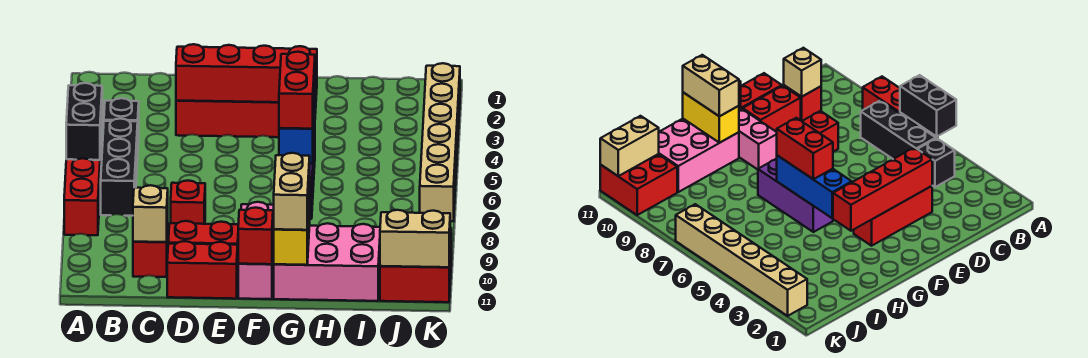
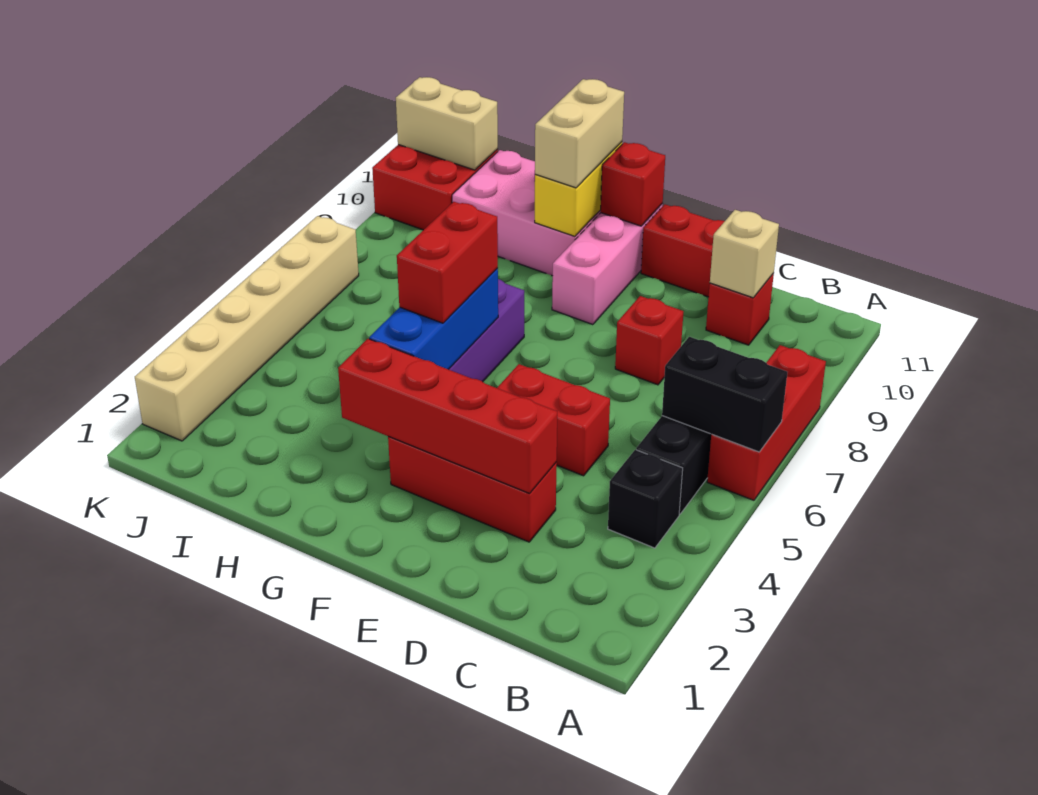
black 1x2 brick [66,83,102,160] -> black 1x2 brick turned to [662,337,787,452]
red 1x2 brick [168,221,238,245] -> red 1x2 brick moved to [497,364,610,476]

